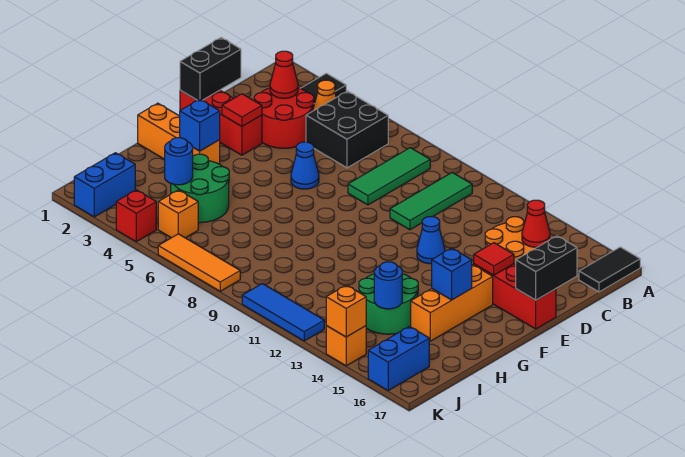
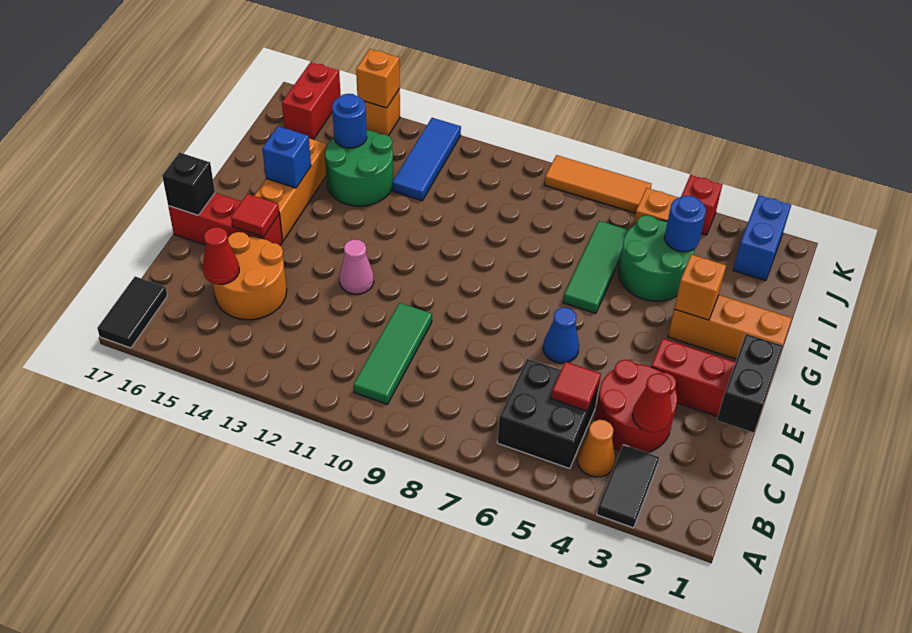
green 1x3 tile [348,148,430,205] -> green 1x3 tile moved to [563,221,628,314]
black 1x2 brick [516,236,577,300] -> black 1x1 brick [162,153,215,215]
red 1x1 tile [222,94,262,126] -> red 1x1 tile moved to [551,362,601,411]
blue 1x1 cone [417,217,445,264] -> pink 1x1 cone [339,239,374,294]
blue 1x1 brick [180,99,220,151] -> orange 1x1 brick [674,254,726,320]
blue 1x2 brick [368,326,429,390] -> red 1x2 brick [282,62,341,139]
blue 1x3 tile [242,284,324,341] -> blue 1x3 tile turned to [392,118,461,201]

